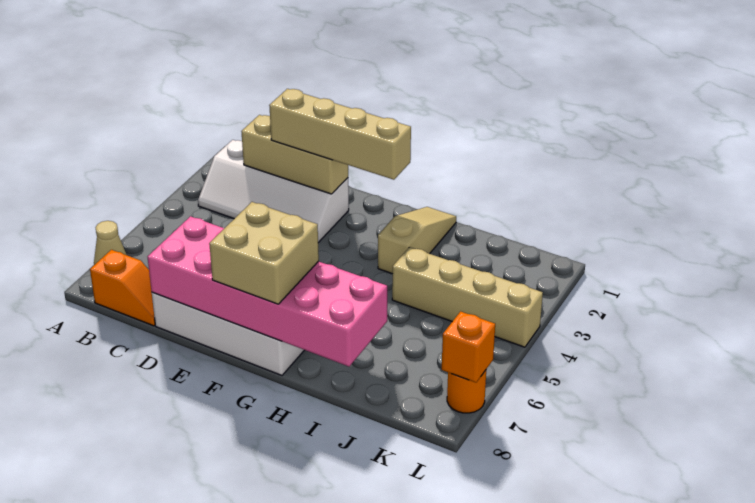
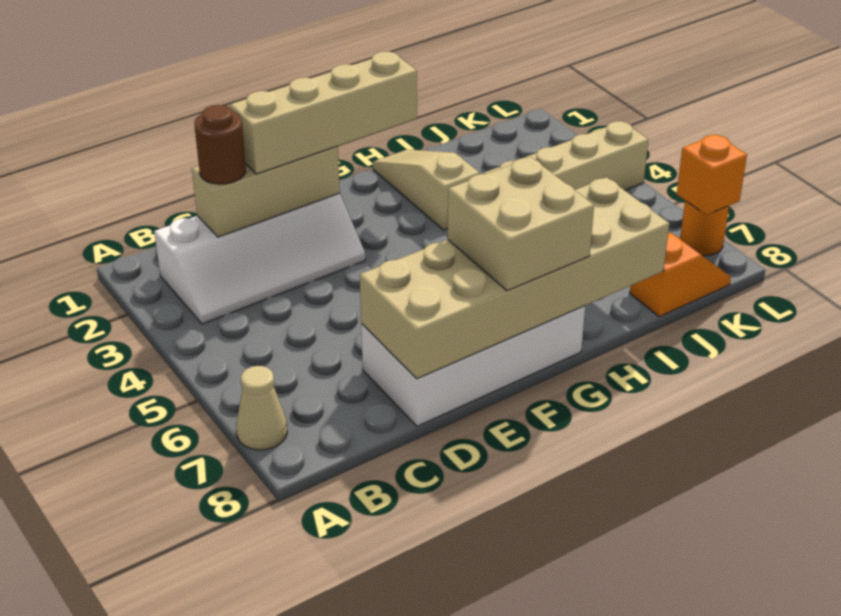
orange 1x2 slope [90,250,155,326] -> orange 1x2 slope moved to [630,233,731,317]
none -> brown 1x1 round brick [195,105,246,184]
pink 2x6 brick [148,216,387,366] -> tan 2x6 brick [360,177,669,379]

